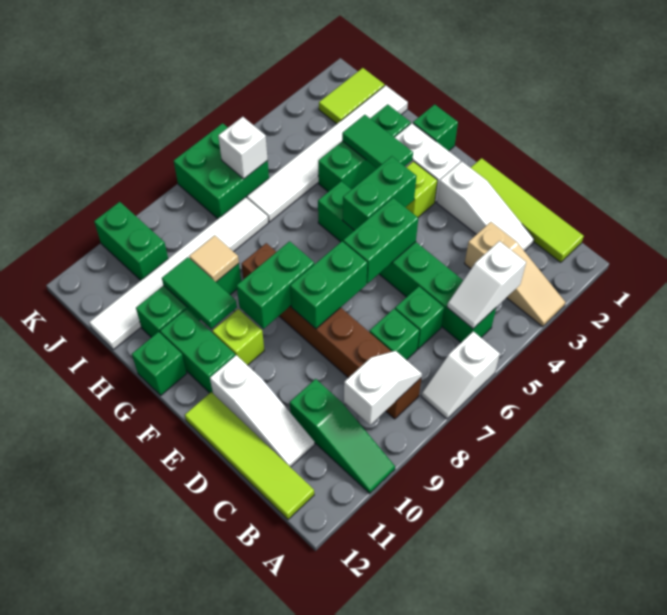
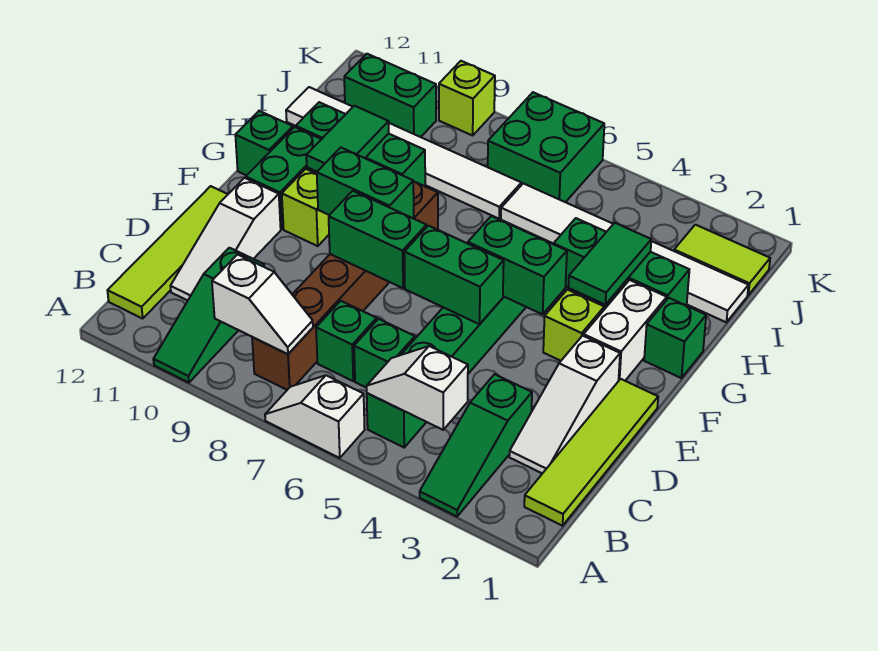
tan 1x3 slope [465,222,565,327] -> green 1x3 slope [420,374,532,516]
tan 1x1 tile [189,235,239,282] -> none
white 1x1 brick [218,117,268,179] -> none
green 1x2 brick [94,202,168,280] -> green 1x2 brick turned to [344,54,436,137]
none -> lime 1x1 brick [439,61,495,135]

